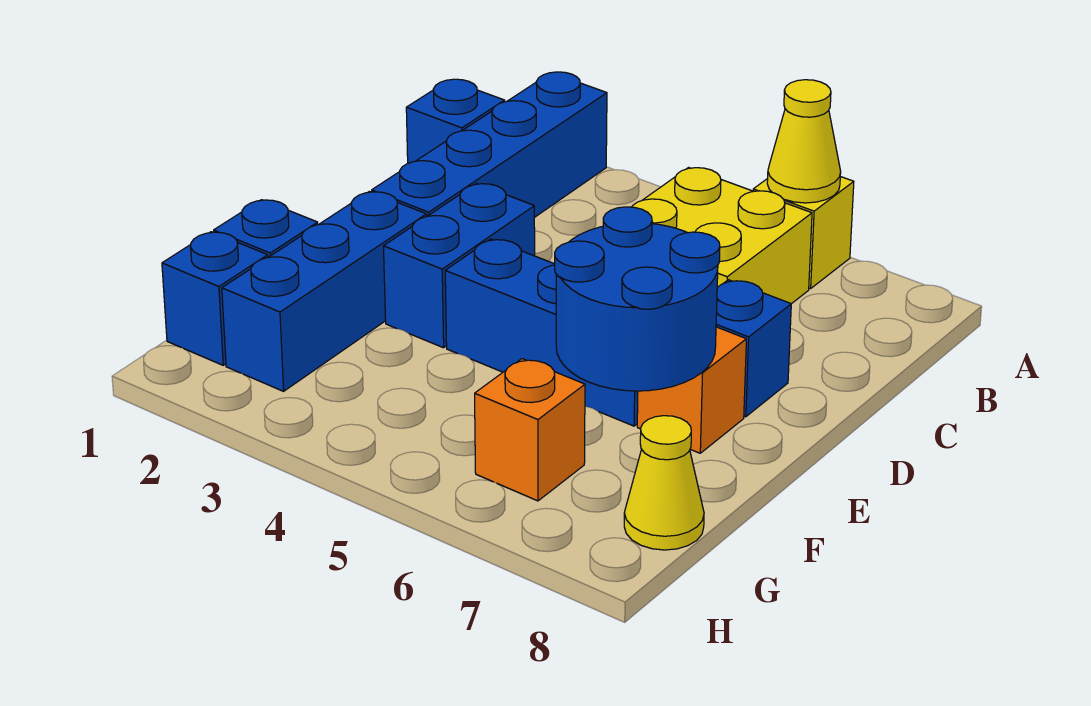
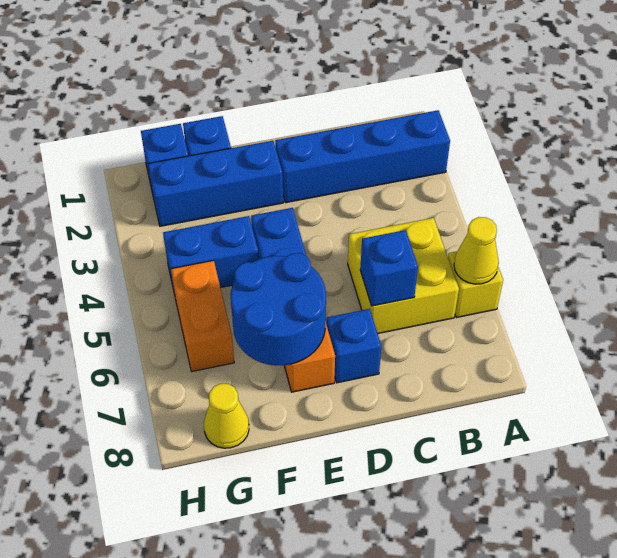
blue 1x1 brick [406,79,505,163] -> blue 1x1 brick moved to [360,230,418,306]
blue 1x2 brick [384,184,535,348] -> blue 1x2 brick moved to [163,216,259,290]
orange 1x1 brick [475,359,585,501] -> orange 1x2 brick [171,260,234,371]

